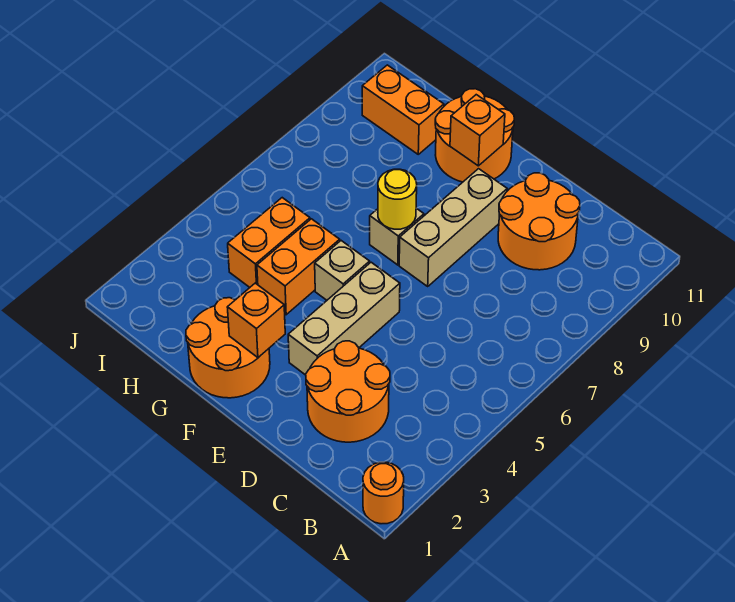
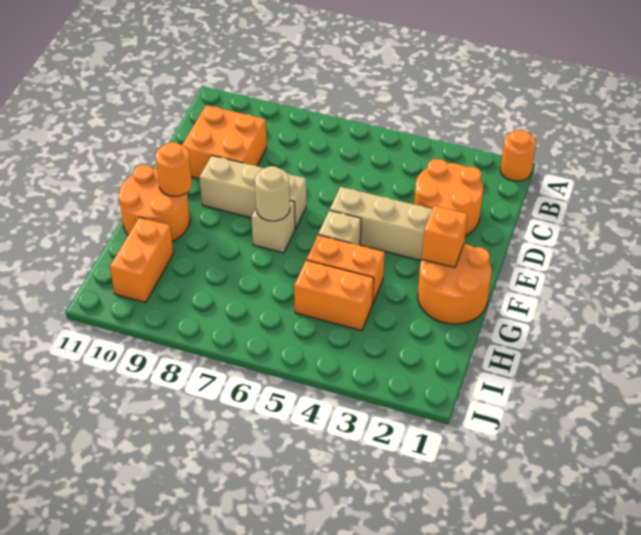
orange 2x2 round brick [498,173,580,270] -> orange 2x2 brick [182,105,267,179]
yellow 1x1 round brick [378,169,417,229] -> tan 1x1 round brick [255,166,290,221]
orange 1x1 brick [450,95,505,166] -> orange 1x1 round brick [155,142,192,196]

